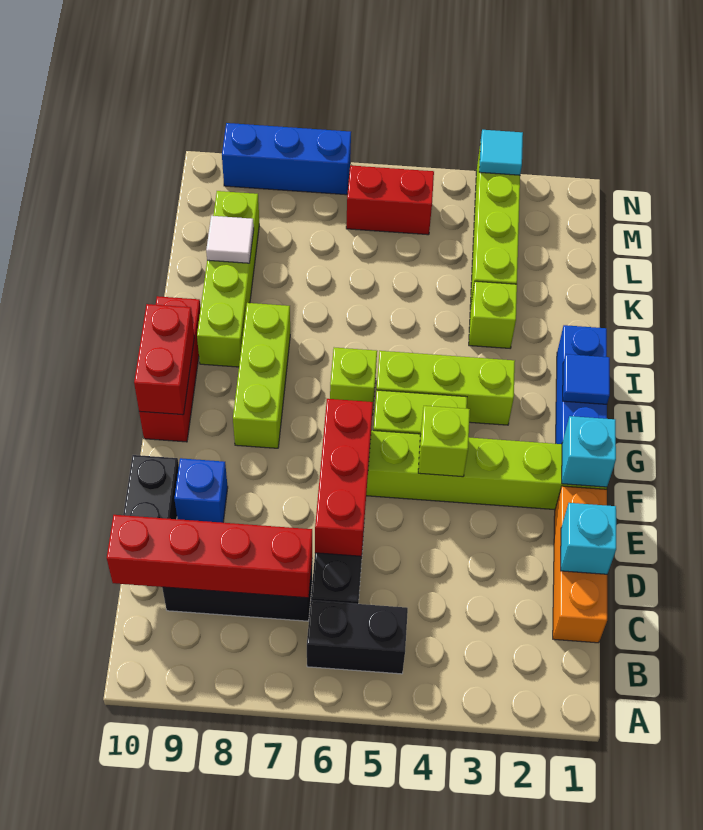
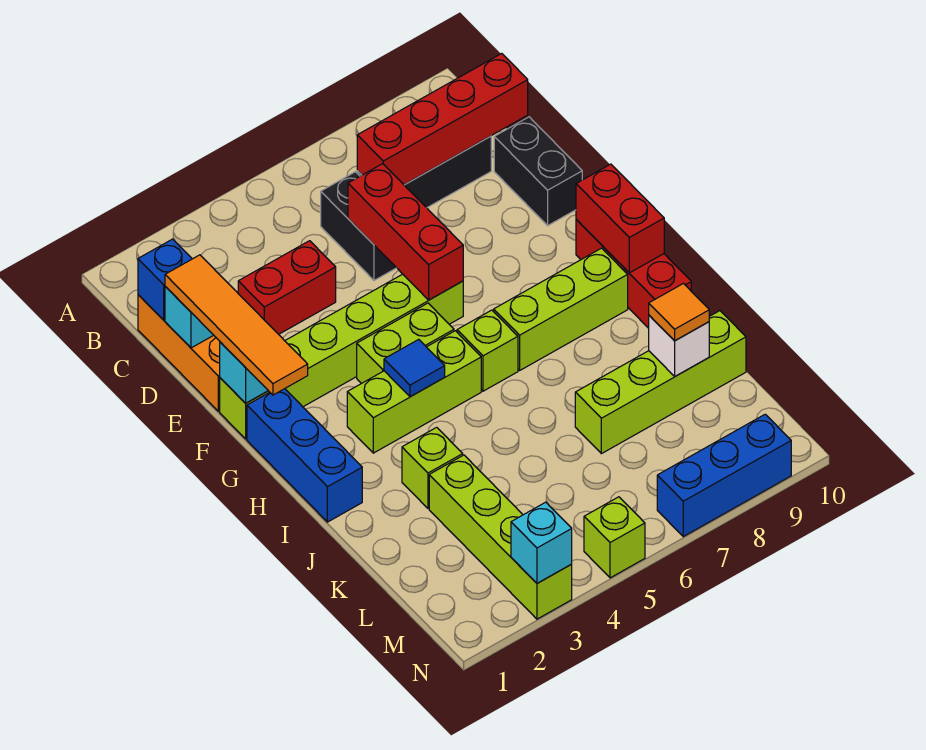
black 1x2 brick [307,600,408,674] -> none
none -> orange 1x4 tile [165,255,308,395]
blue 1x1 brick [174,458,228,523] -> blue 1x1 brick moved to [138,239,192,320]
lime 1x1 brick [418,406,470,477] -> lime 1x1 brick moved to [584,497,645,578]
lime 1x3 brick [233,303,290,448] -> lime 1x3 brick turned to [494,248,628,370]
blue 1x1 tile [563,354,610,404] -> blue 1x1 tile moved to [384,339,445,397]
lime 1x4 brick [197,191,259,367] -> lime 1x4 brick turned to [575,311,746,454]
white 1x1 tile [206,216,254,263] -> white 1x1 brick [649,315,709,376]
none -> orange 1x1 tile [649,284,709,341]
red 1x2 brick [346,165,434,235] -> red 1x2 brick moved to [238,241,336,334]
cyan 1x1 tile [479,130,523,175] -> cyan 1x1 brick [511,502,572,583]

